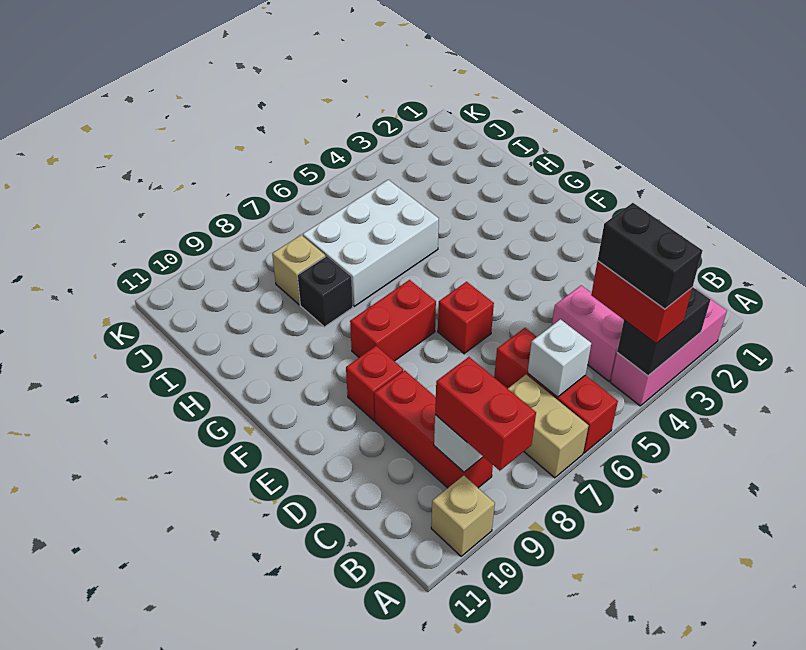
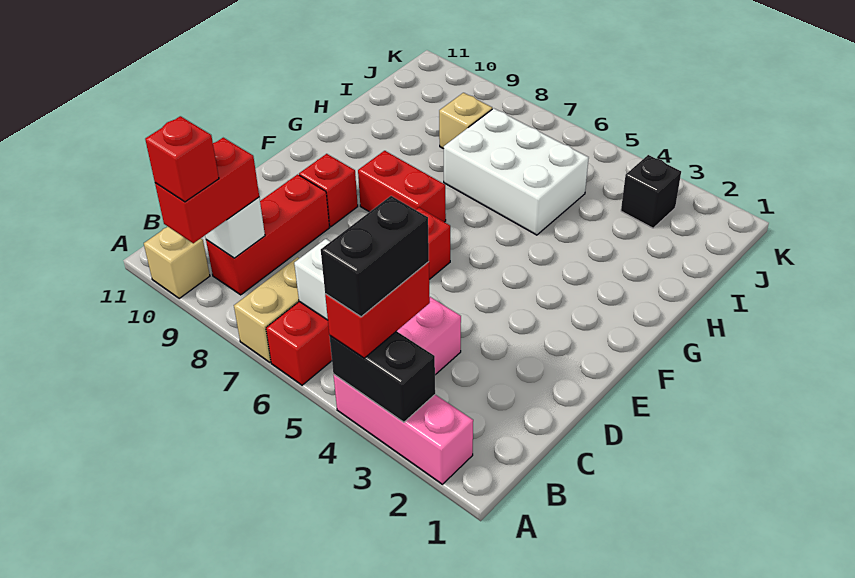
none -> red 1x1 brick [145,116,219,202]
black 1x1 brick [297,256,353,327] -> black 1x1 brick moved to [621,155,681,228]

